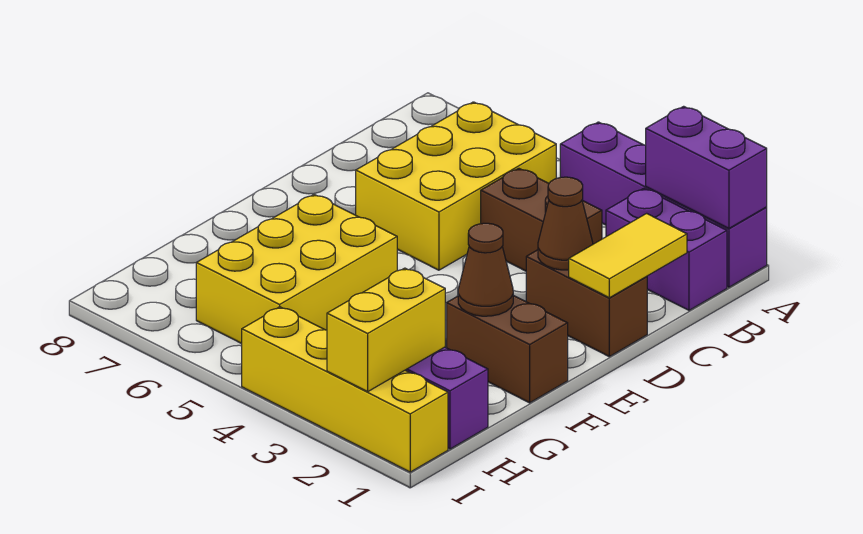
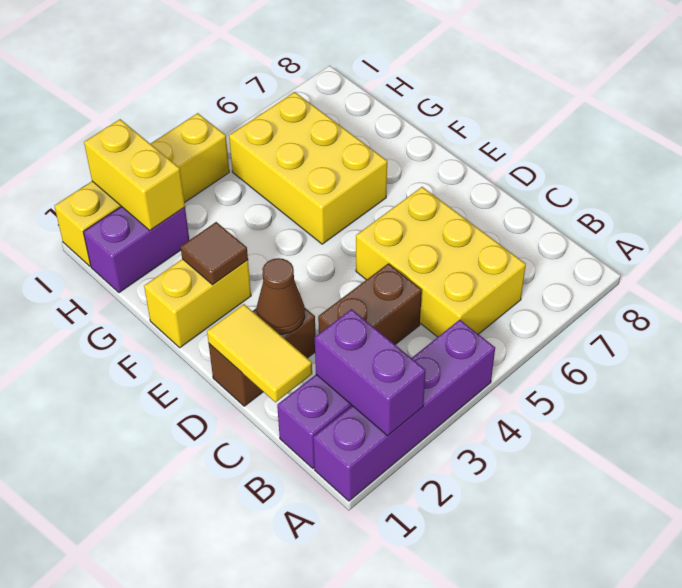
purple 1x2 brick [646,106,767,229] -> purple 1x2 brick turned to [315,309,426,436]
brown 1x2 brick [447,295,568,403] -> yellow 1x2 brick [144,259,251,348]
brown 1x1 cone [458,223,513,316] -> brown 1x1 tile [181,222,248,285]

